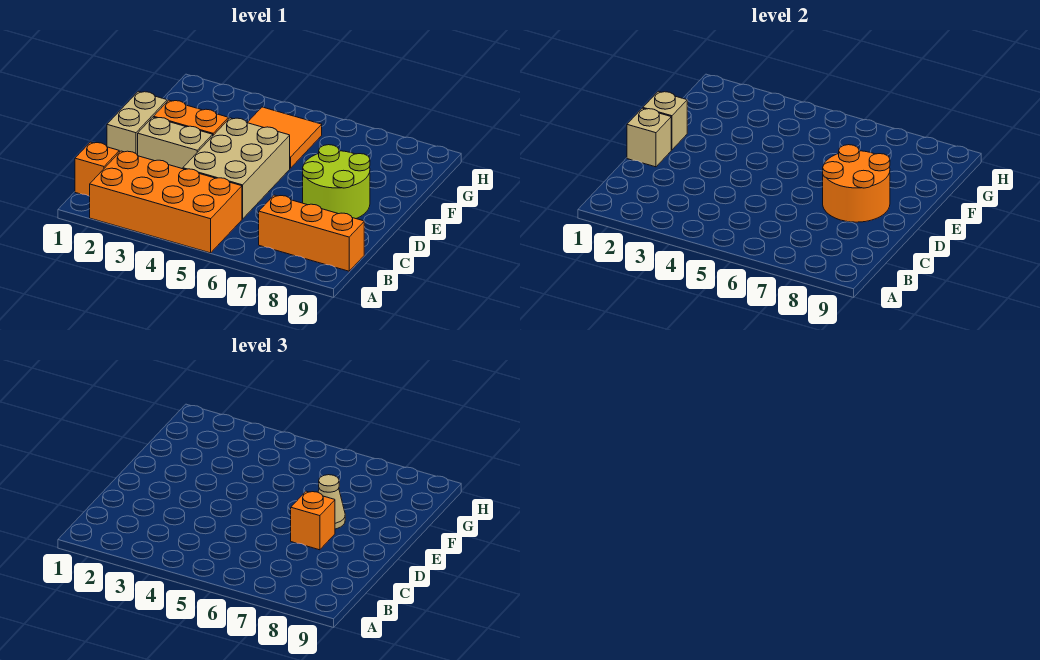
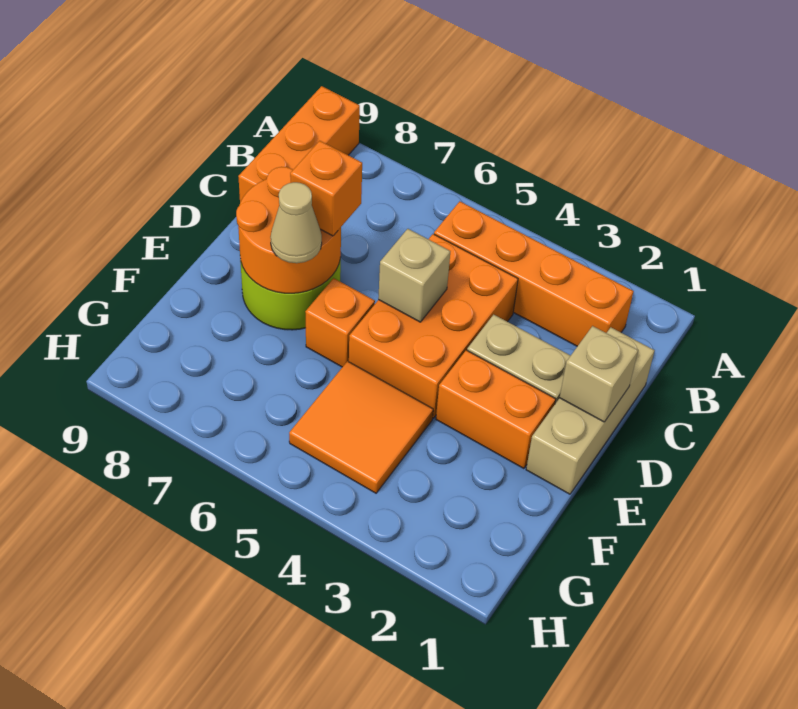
orange 2x4 brick [90,151,242,253] -> orange 1x4 brick [434,201,634,346]
orange 1x1 brick [75,142,119,196] -> orange 1x1 brick moved to [305,278,375,367]
orange 1x3 brick [259,195,364,271] -> orange 1x3 brick turned to [238,86,360,202]
tan 2x3 brick [183,118,290,219] -> orange 2x3 brick [349,234,518,418]
tan 1x2 brick [107,91,167,155] -> tan 1x3 brick [526,327,655,494]
tan 1x1 brick [643,91,687,150] -> tan 1x1 brick moved to [378,229,450,322]

